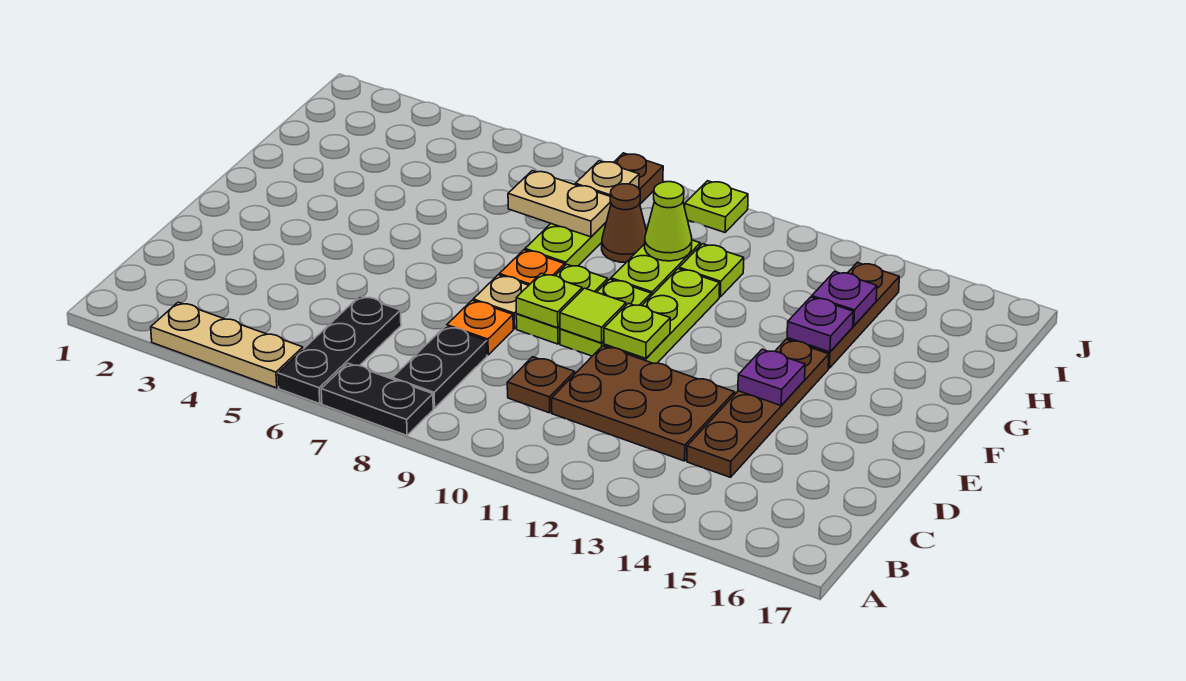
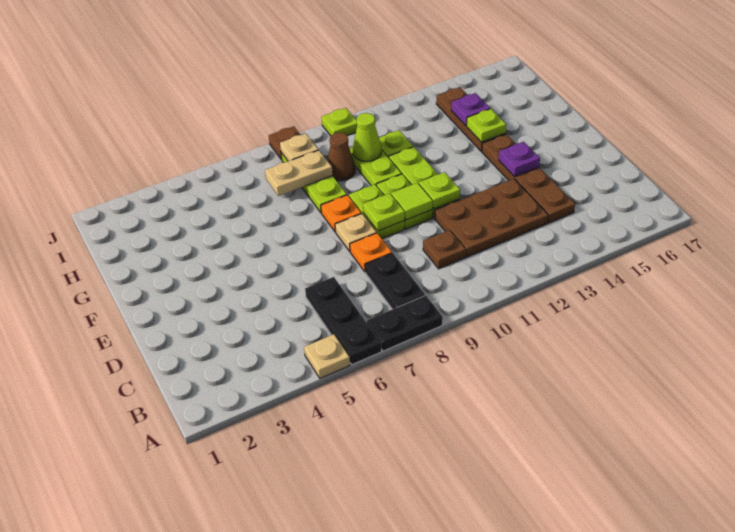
tan 1x3 plate [151,302,303,388] -> tan 1x1 plate [304,334,350,378]
purple 1x1 plate [787,297,853,352] -> lime 1x1 plate [467,109,506,142]

